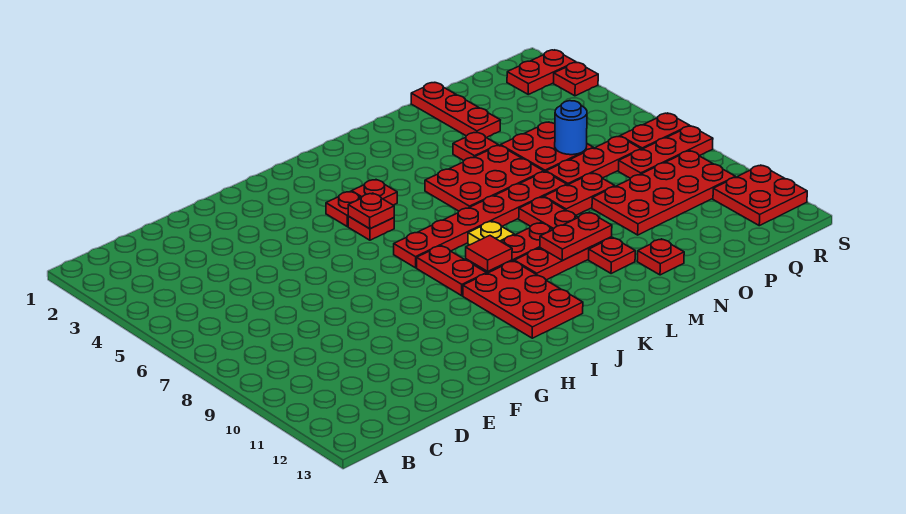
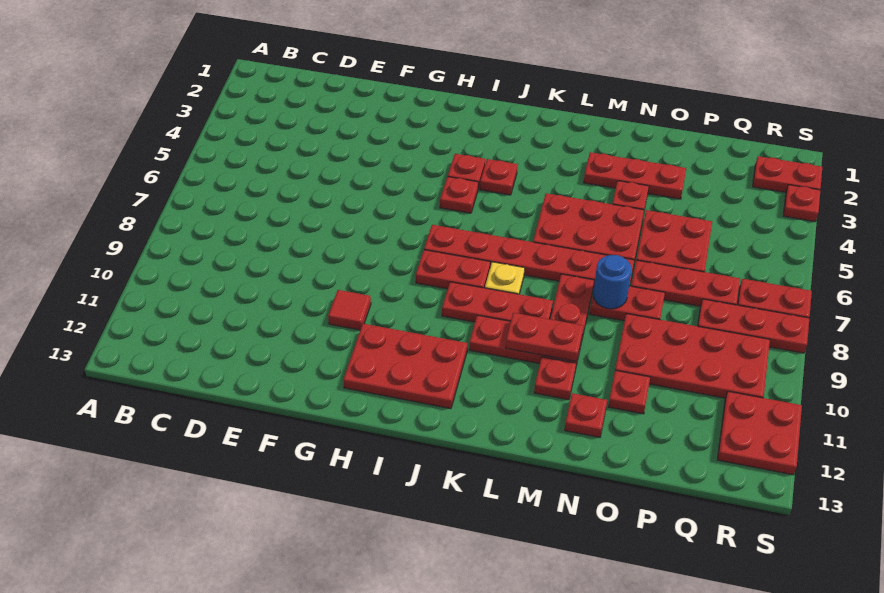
red 1x1 plate [348,193,394,229] -> red 1x1 plate moved to [608,370,650,414]
red 1x2 plate [417,246,486,296] -> red 1x2 plate turned to [416,250,490,289]
red 2x3 plate [463,261,583,338] -> red 2x3 plate turned to [343,324,467,409]
red 1x1 tile [466,236,512,272] -> red 1x1 tile moved to [328,290,371,330]
red 1x3 plate [411,83,500,138] -> red 1x3 plate turned to [584,152,686,199]
blue 1x1 round brick [555,101,587,155] -> blue 1x1 round brick moved to [593,255,632,309]

